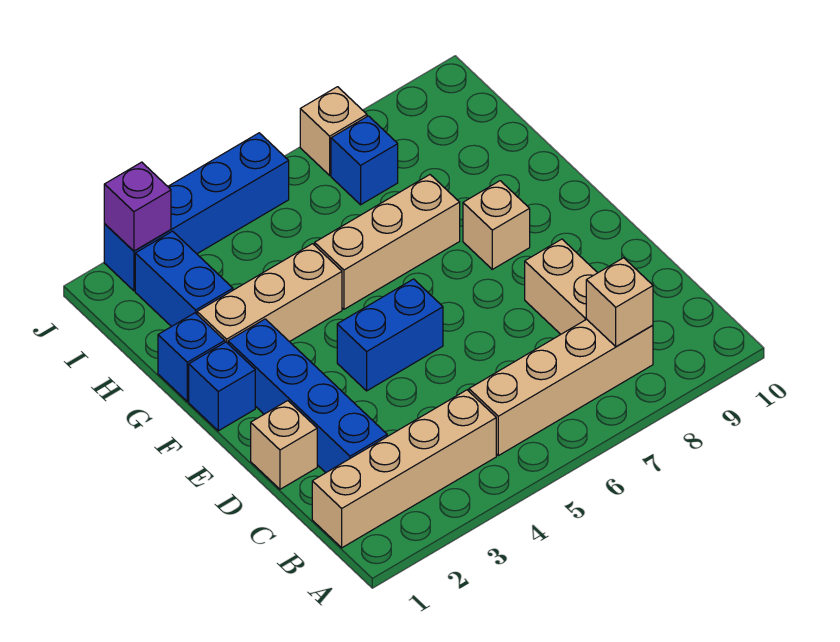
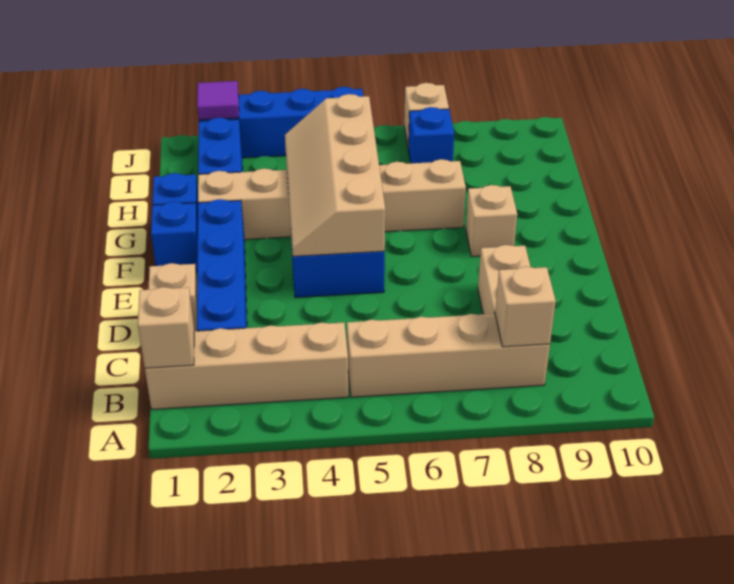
none -> tan 1x1 brick [138,287,194,368]
none -> tan 2x4 slope [285,94,385,256]
purple 1x1 brick [104,162,171,251] -> purple 1x1 tile [197,81,239,120]

